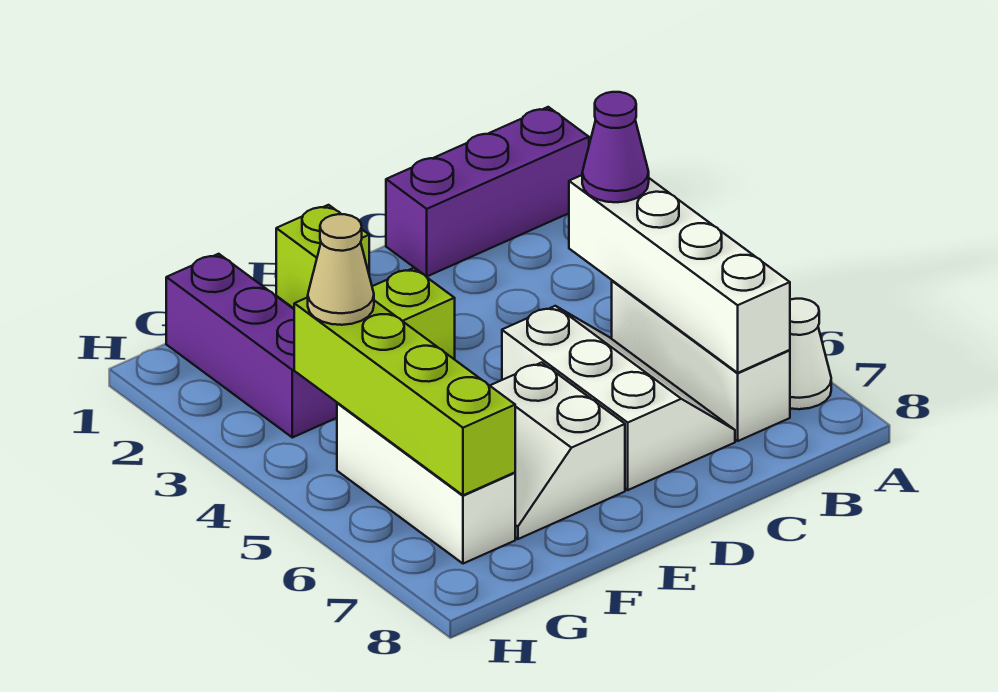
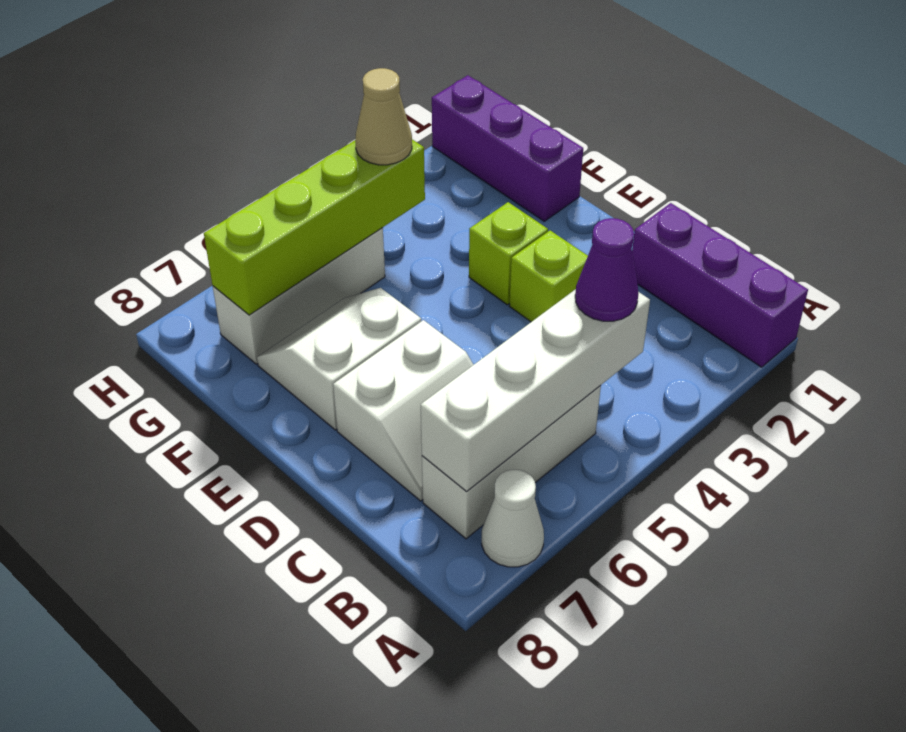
white 2x3 slope [502,306,735,490] -> white 2x2 slope [333,320,473,501]
lime 1x1 brick [276,205,369,308] -> lime 1x1 brick moved to [510,230,588,322]
purple 1x3 brick [166,254,337,437] -> purple 1x3 brick turned to [432,75,583,221]

